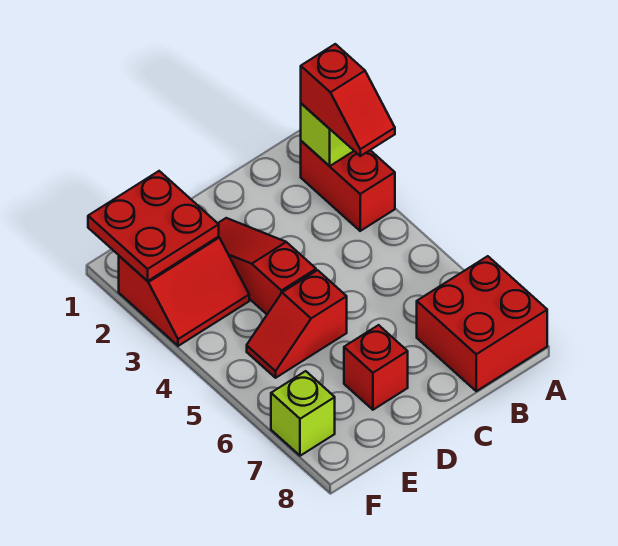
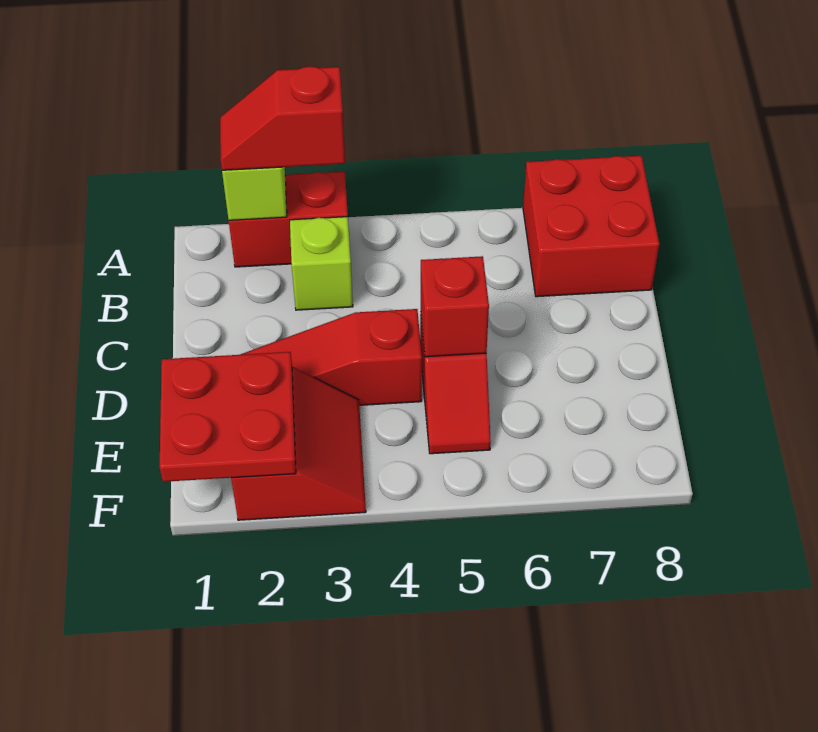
red 1x2 slope [301,44,395,156] -> red 1x2 slope turned to [220,66,345,170]
red 1x1 brick [344,325,408,410] -> red 1x1 brick moved to [421,256,489,357]
lime 1x1 brick [271,371,335,456] -> lime 1x1 brick moved to [290,217,353,310]

